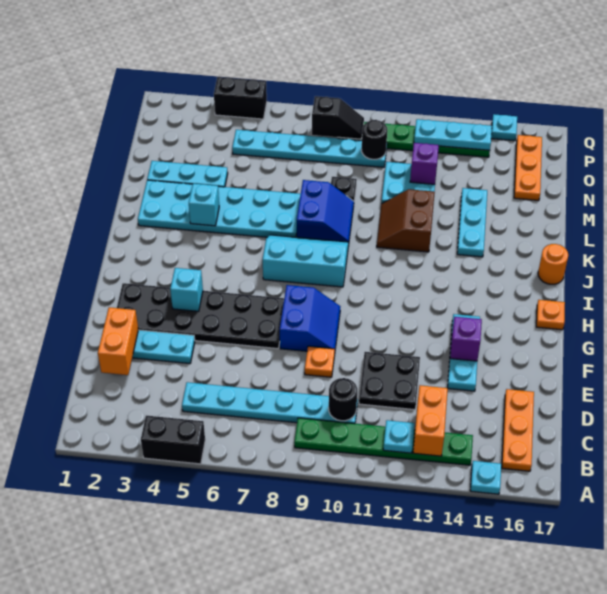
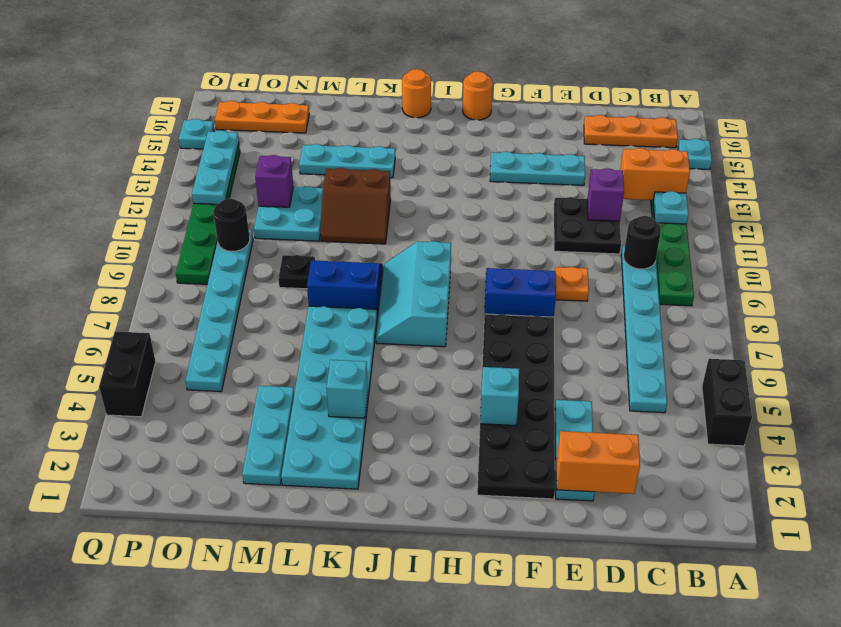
purple 1x1 brick [450,317,482,361] -> purple 1x1 brick moved to [587,168,624,221]
orange 1x1 plate [536,300,565,330] -> orange 1x1 round brick [463,71,493,120]
black 1x2 slope [312,96,364,139] -> none

